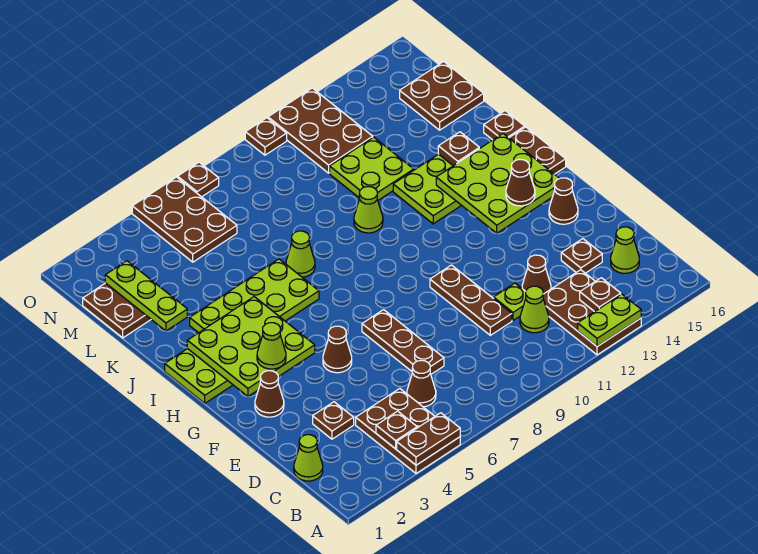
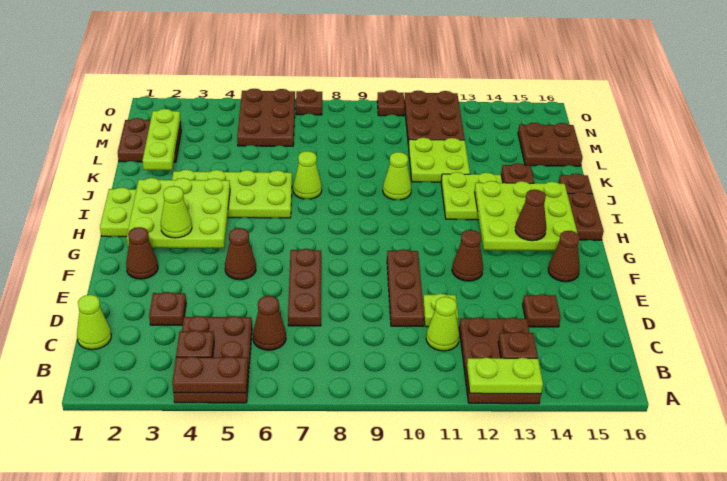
lime 1x1 cone [611,227,639,273] -> none
brown 1x1 cone [522,255,551,294] -> brown 1x1 cone moved to [452,230,483,281]

